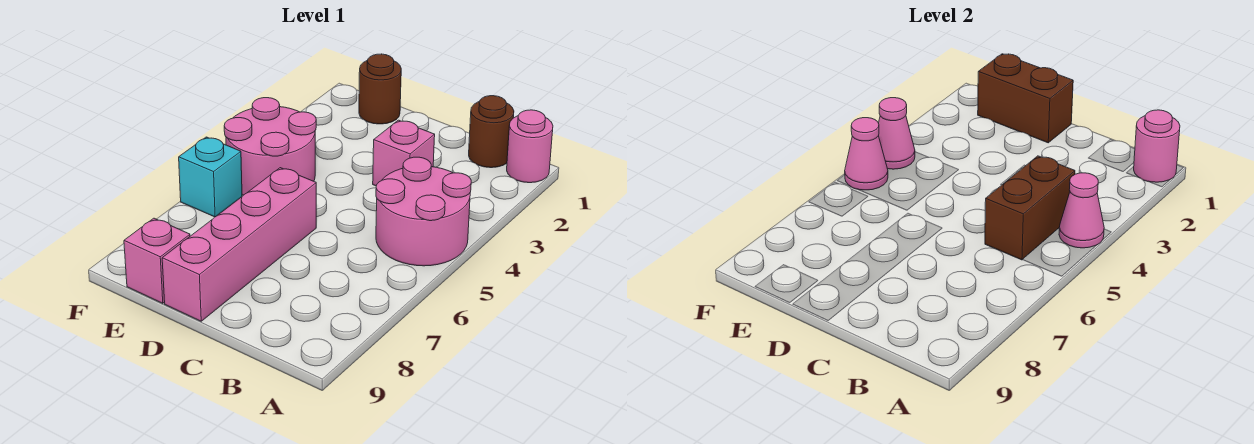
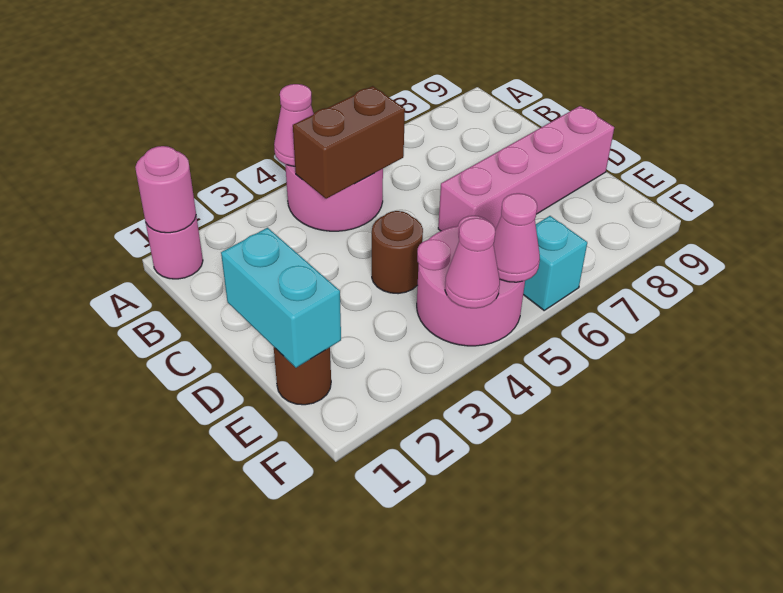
brown 1x1 round brick [469,96,514,168] -> brown 1x1 round brick moved to [372,211,423,294]
pink 1x1 brick [373,120,435,186] -> none
brown 1x2 brick [978,54,1073,143] -> cyan 1x2 brick [221,228,341,368]
pink 1x1 brick [124,218,190,303] -> none

